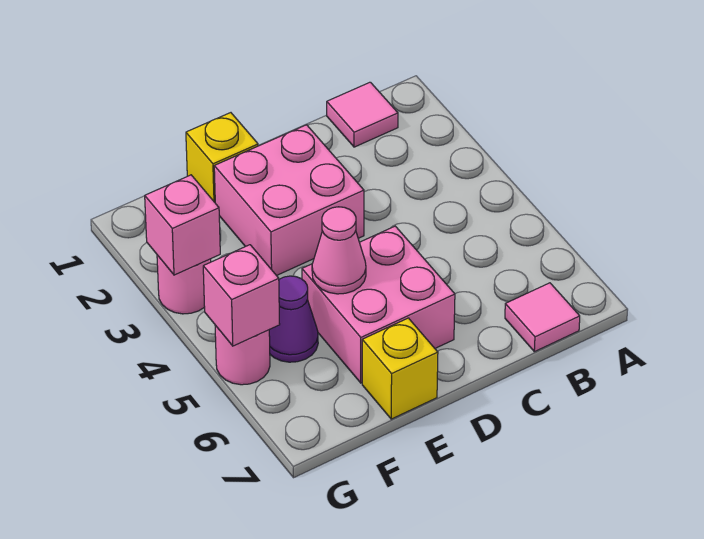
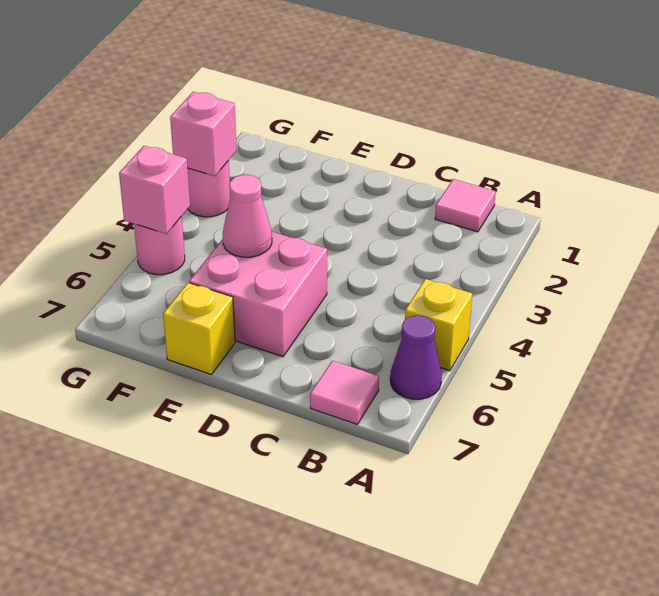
pink 2x2 brick [214,125,364,276] -> none
yellow 1x1 brick [186,113,258,202] -> yellow 1x1 brick moved to [405,279,472,371]
purple 1x1 cone [269,276,318,362] -> purple 1x1 cone moved to [390,315,442,399]

